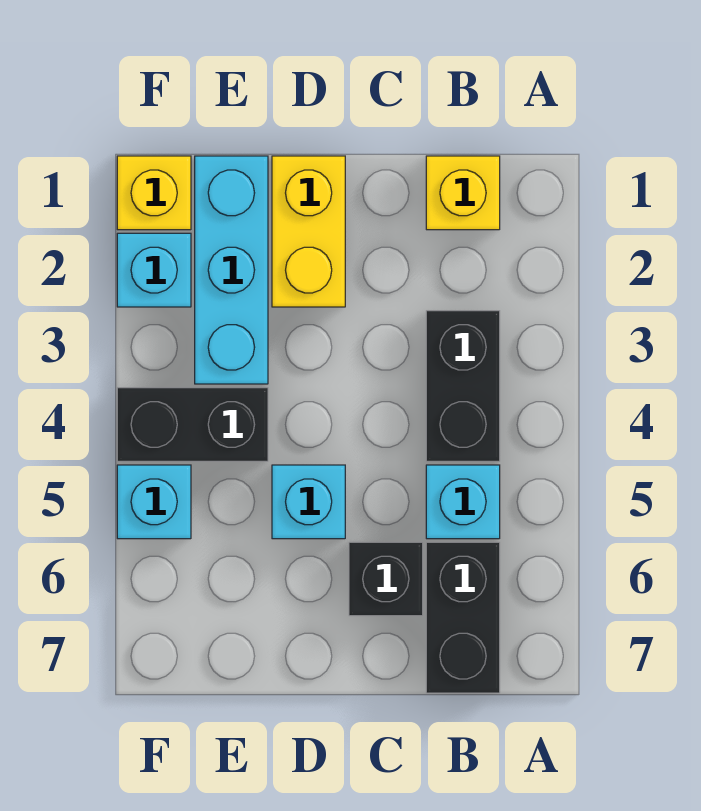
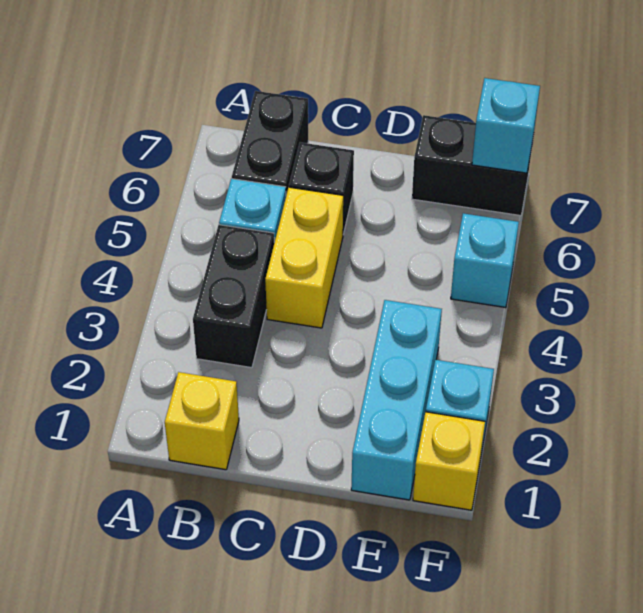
yellow 1x2 brick [272,156,345,307] -> yellow 1x2 brick moved to [265,187,343,328]
cyan 1x1 brick [272,465,345,539] -> cyan 1x1 brick moved to [472,78,540,173]
black 1x2 brick [117,388,268,461] -> black 1x2 brick moved to [412,115,533,216]

